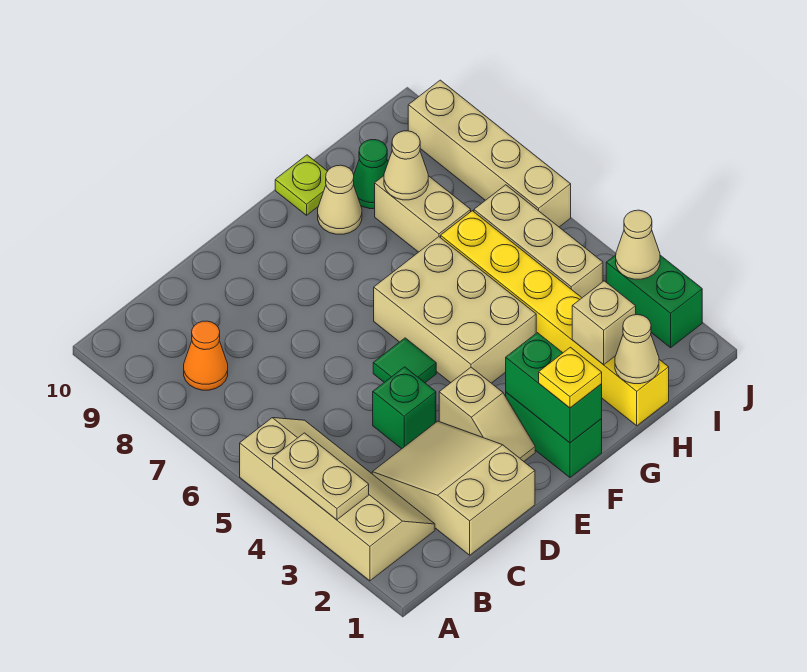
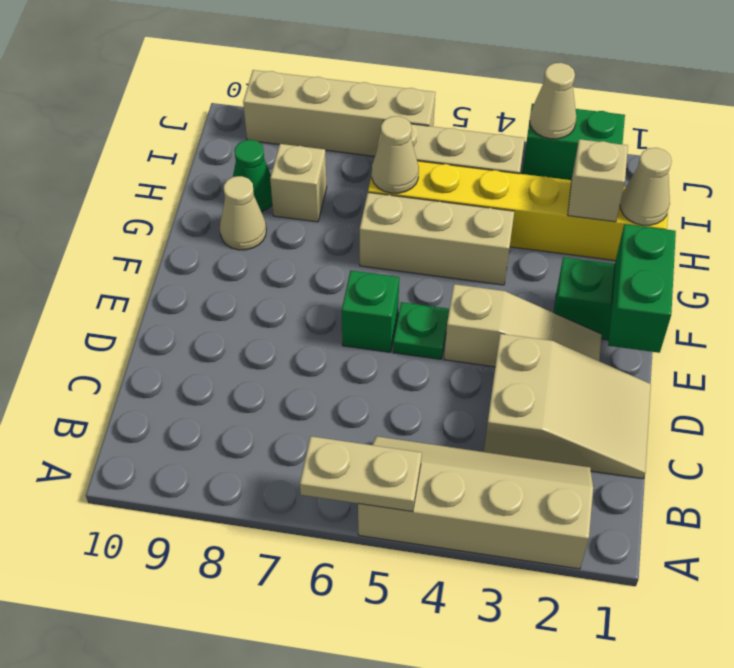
tan 1x2 plate [273,433,369,520] -> tan 1x2 plate moved to [300,436,422,512]
orange 1x1 cone [184,321,228,390] -> none
tan 2x3 slope [372,421,535,555] -> tan 2x3 slope turned to [484,334,651,479]
green 1x1 brick [373,367,436,449] -> green 1x1 brick moved to [342,271,399,352]
tan 1x2 slope [439,367,535,461] -> tan 1x3 slope [444,284,602,367]
green 1x1 tile [373,338,436,383] -> green 1x1 plate [393,302,449,359]
green 1x2 brick [506,333,602,443] -> green 1x2 brick turned to [608,224,676,353]
yellow 1x1 plate [539,347,602,408] -> none
tan 2x3 brick [374,237,536,383] -> tan 1x3 brick [360,193,514,285]
lime 1x1 plate [275,155,327,215] -> none
tan 1x2 brick [375,176,471,252] -> tan 1x1 brick [270,144,327,222]
tan 1x1 cone [384,131,428,200] -> tan 1x1 cone moved to [372,116,419,193]

